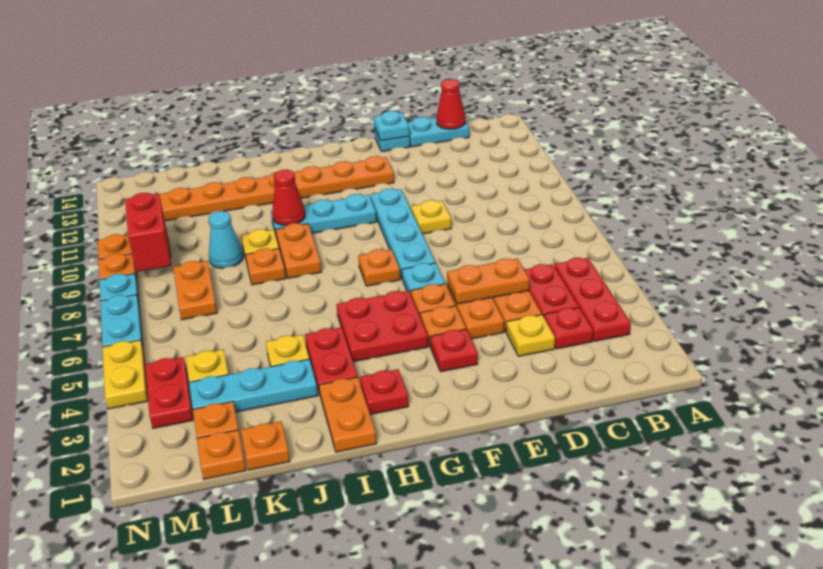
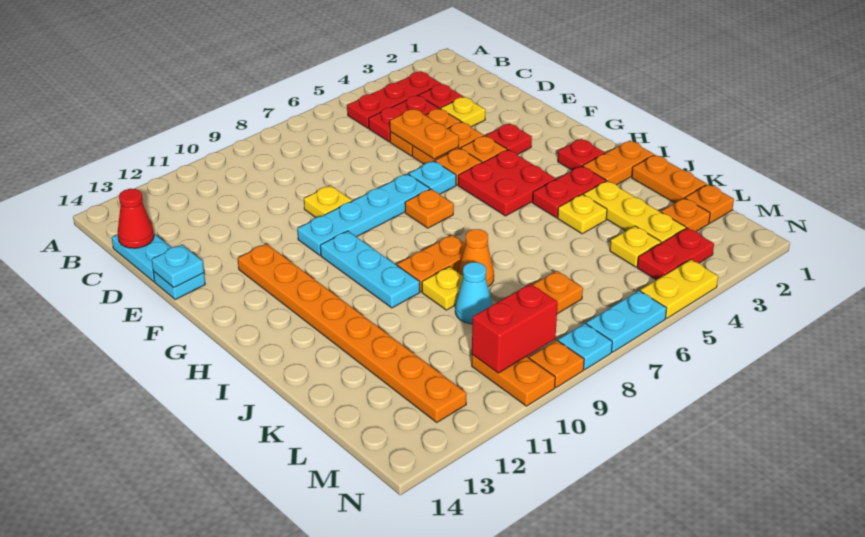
red 1x1 cone [272,170,305,226] -> none
cyan 1x3 plate [189,359,318,412] -> yellow 1x3 plate [584,181,686,243]
orange 1x1 plate [246,248,286,285] -> orange 1x1 cone [458,229,494,287]
orange 1x1 plate [241,421,290,470] -> orange 1x2 plate [632,155,706,203]

